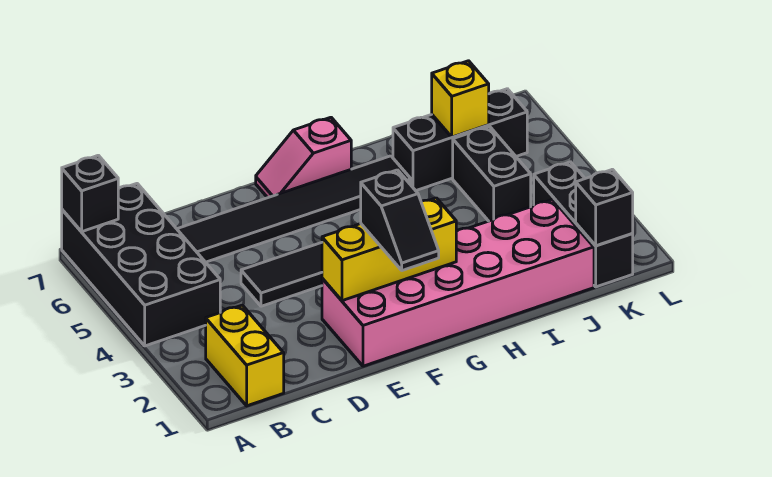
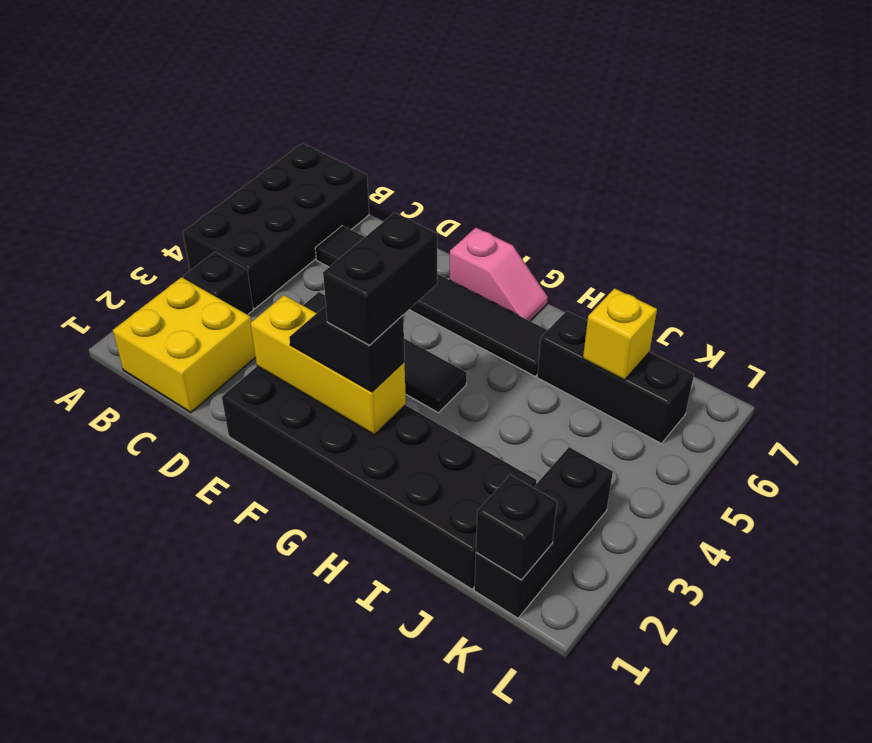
black 1x1 brick [62,155,118,232] -> black 1x1 brick moved to [183,252,253,315]
yellow 1x2 brick [205,305,284,406] -> yellow 2x2 brick [113,277,256,412]
pink 2x6 brick [322,199,594,366] -> black 2x6 brick [222,366,537,589]
black 1x2 slope [361,170,439,271] -> black 1x2 slope turned to [289,307,405,392]
pink 1x2 slope [256,117,351,198] -> pink 1x2 slope turned to [450,228,548,321]
black 1x2 brick [453,126,531,221] -> black 1x2 brick moved to [323,213,437,345]

